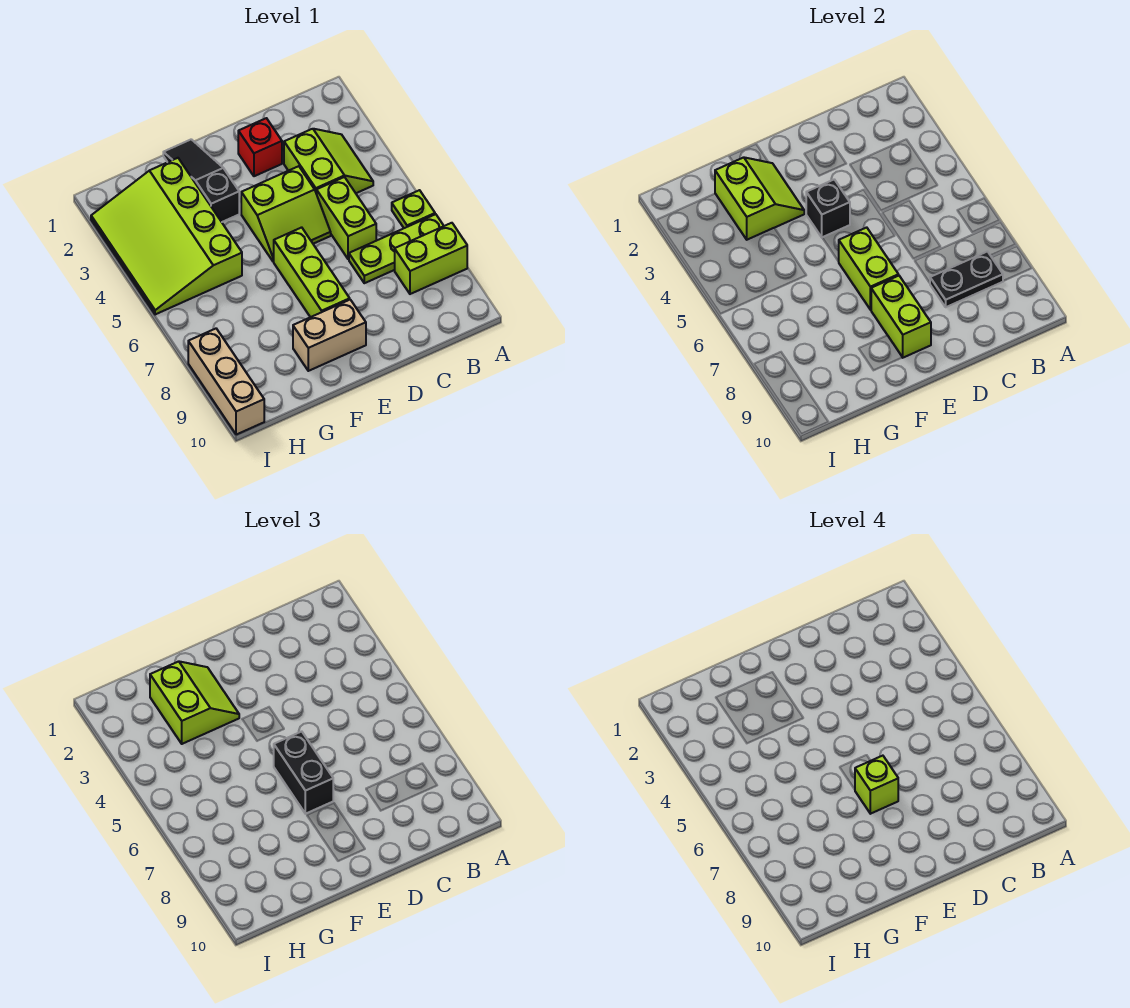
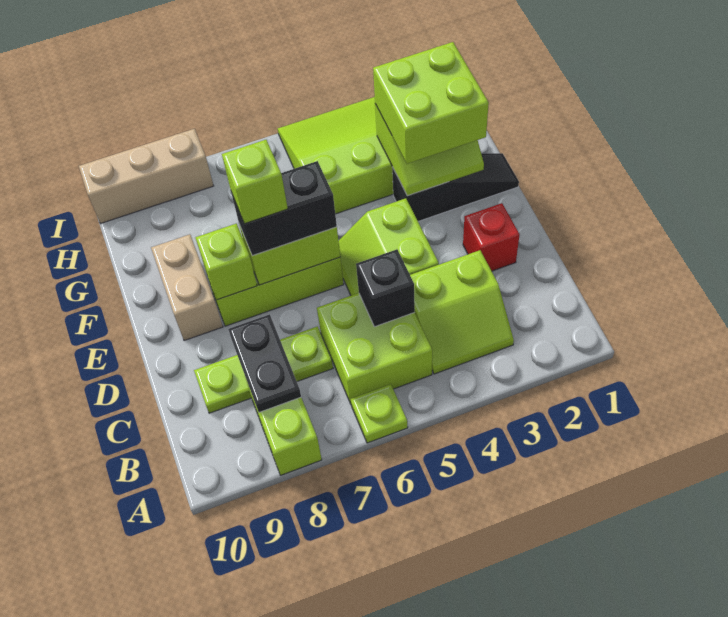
lime 1x3 plate [349,214,444,283] -> lime 1x3 plate turned to [194,326,333,413]
lime 1x2 brick [317,177,376,259] -> lime 2x2 brick [317,293,432,404]
black 1x1 brick [806,179,850,238] -> black 1x1 brick moved to [356,249,415,327]
lime 1x2 brick [871,276,931,358] -> lime 1x1 brick [195,224,257,300]
lime 2x2 slope [150,661,239,744] -> lime 2x2 brick [373,42,489,164]

